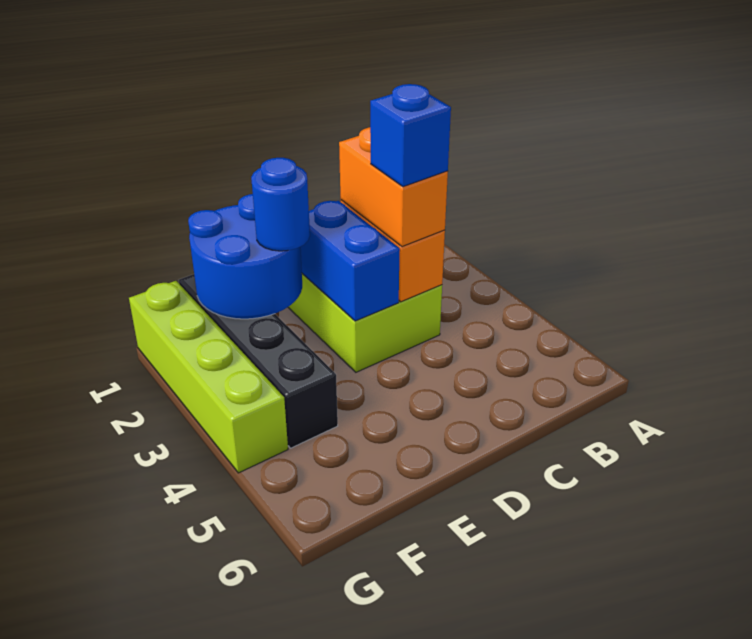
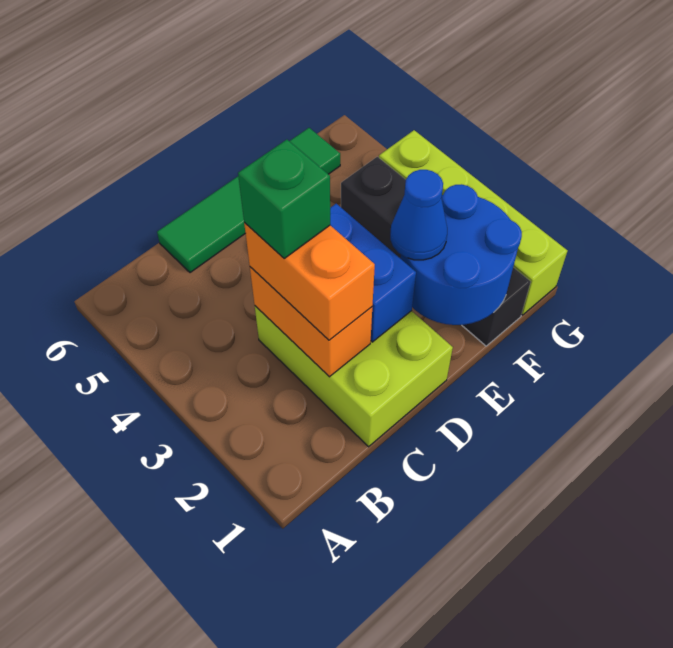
blue 1x1 brick [370,84,451,187] -> green 1x1 brick [238,140,330,258]
none -> green 1x4 tile [157,128,340,273]
blue 1x1 round brick [251,158,310,251] -> blue 1x1 cone [390,170,447,260]

